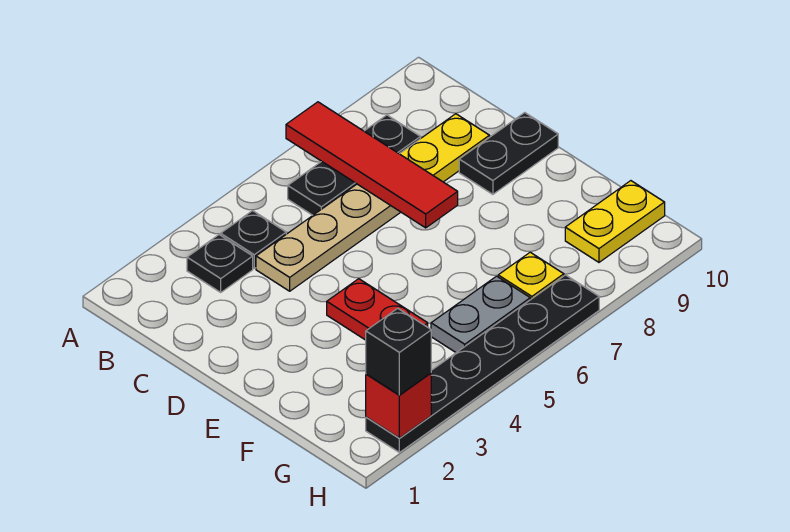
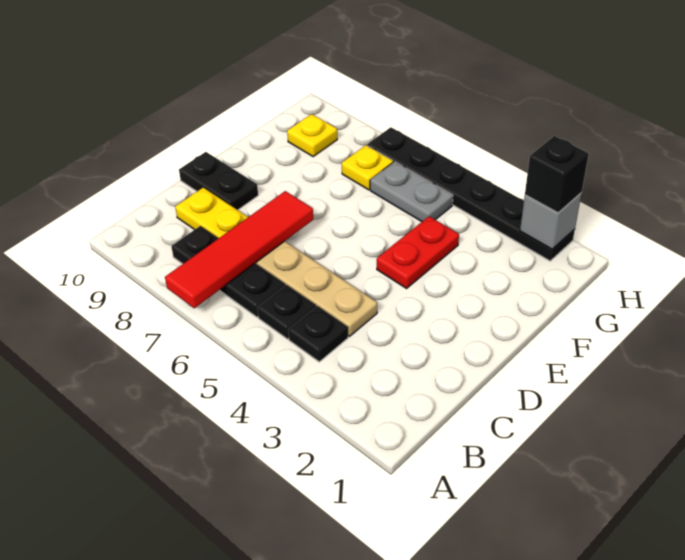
black 1x1 plate [187,235,253,292] -> black 1x1 plate moved to [257,285,316,339]
yellow 1x2 plate [565,181,665,262] -> yellow 1x1 plate [287,114,337,156]
red 1x1 brick [366,373,431,438] -> grey 1x1 brick [520,193,581,249]

